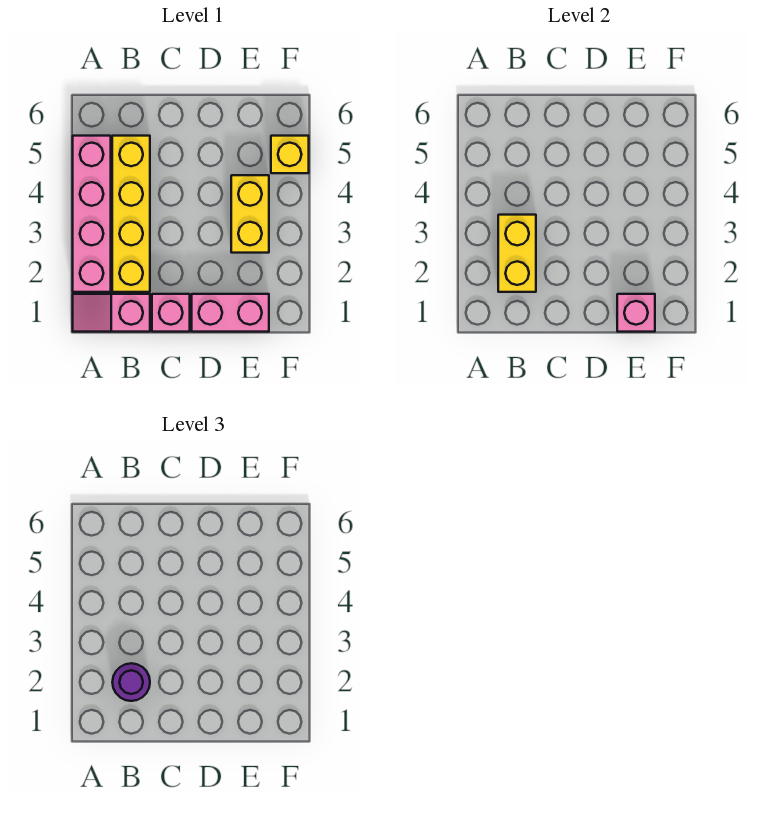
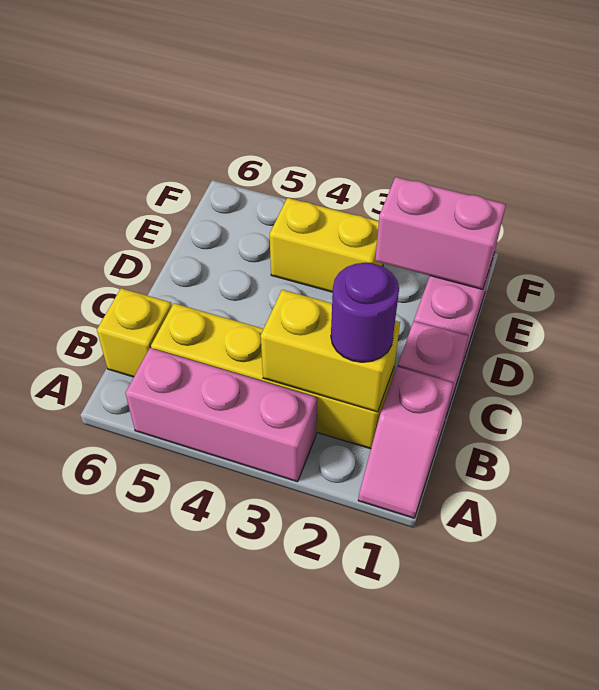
pink 1x4 brick [73,136,111,292] -> pink 1x3 brick [125,348,317,482]
pink 1x1 brick [617,294,655,332] -> pink 1x2 brick [375,177,506,290]
yellow 1x1 brick [271,136,309,173] -> yellow 1x1 brick moved to [97,288,172,377]

